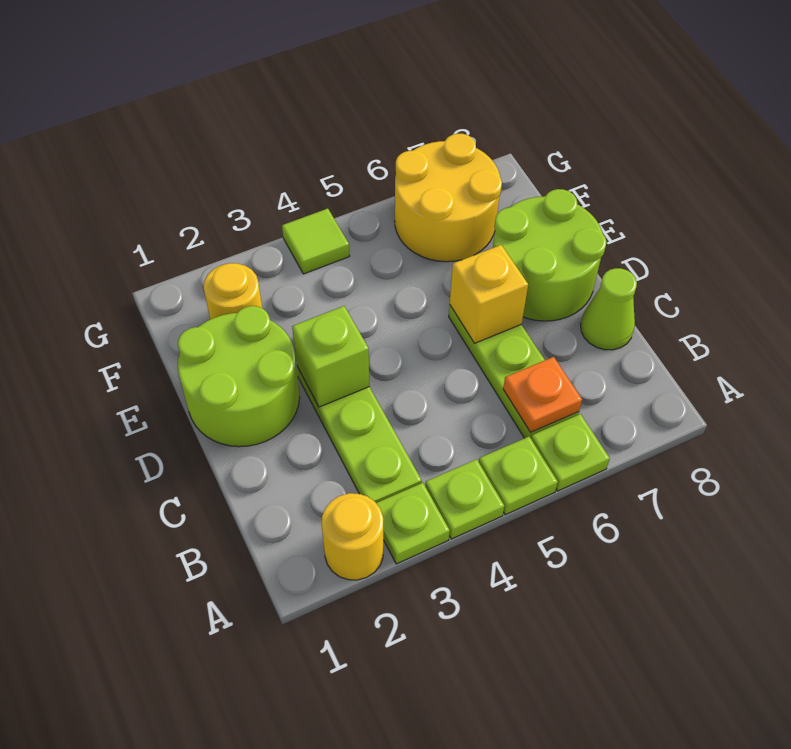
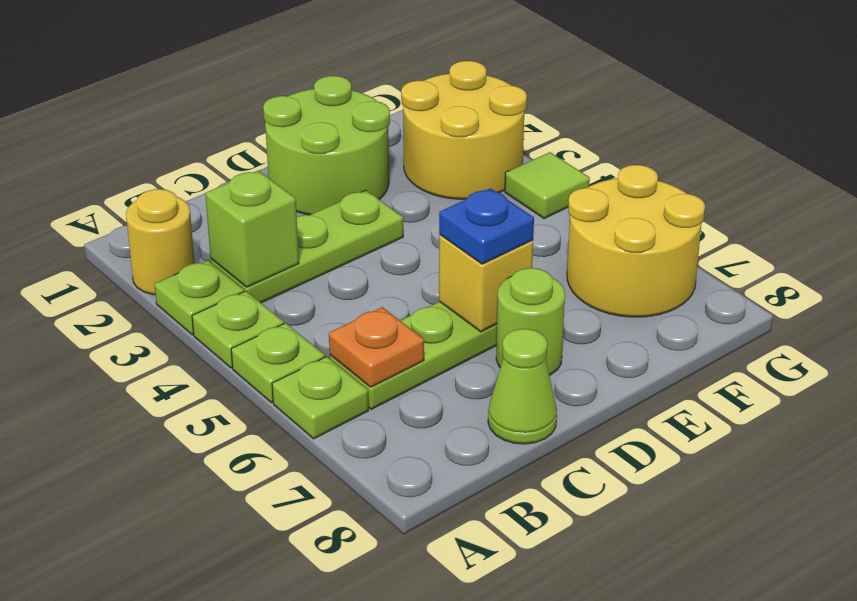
lime 1x1 brick [292,306,369,407] -> lime 1x1 brick moved to [205,170,299,287]
none -> blue 1x1 plate [439,188,534,264]
lime 2x2 round brick [493,189,606,321] -> lime 1x1 round brick [496,268,565,375]
yellow 1x1 round brick [203,263,262,319] -> yellow 2x2 round brick [401,61,527,199]

